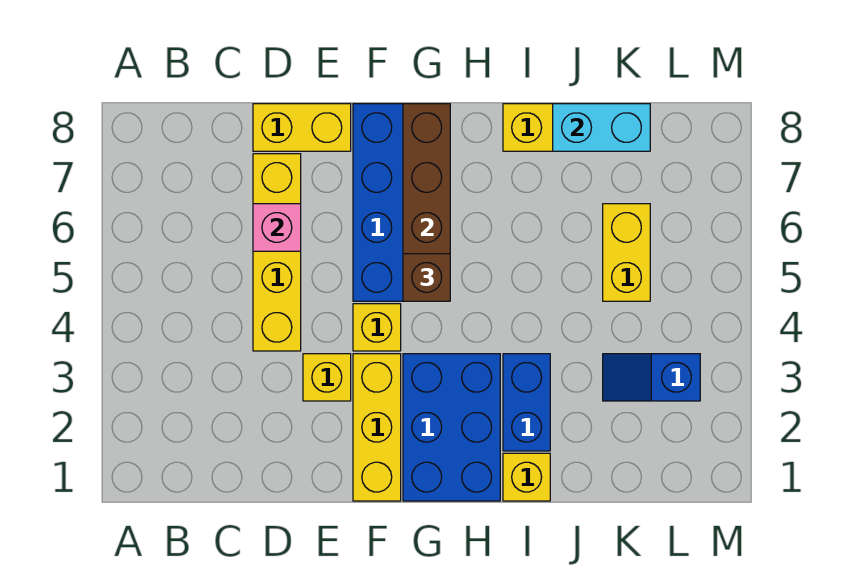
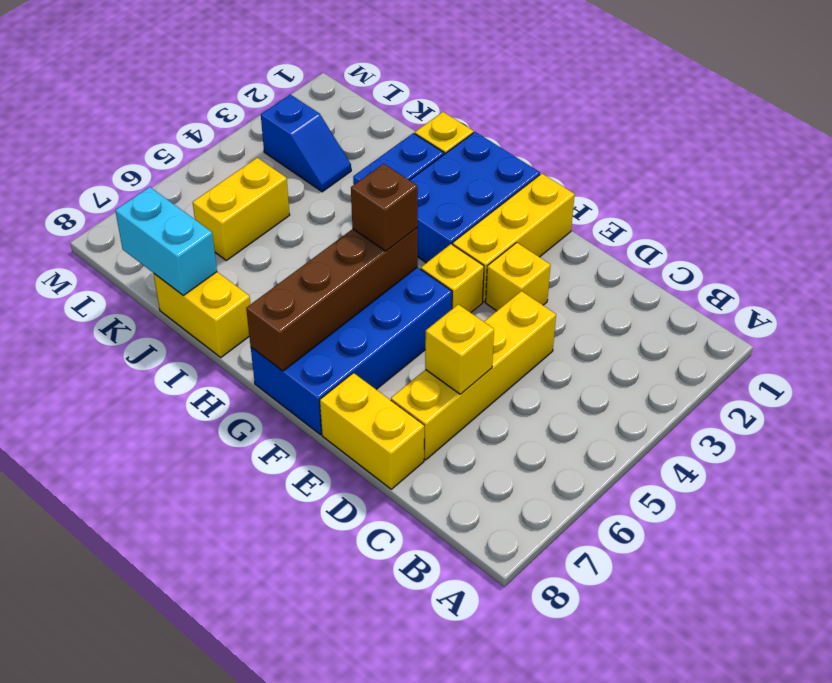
pink 1x1 brick [253,204,301,251] -> yellow 1x1 brick [425,304,494,394]

